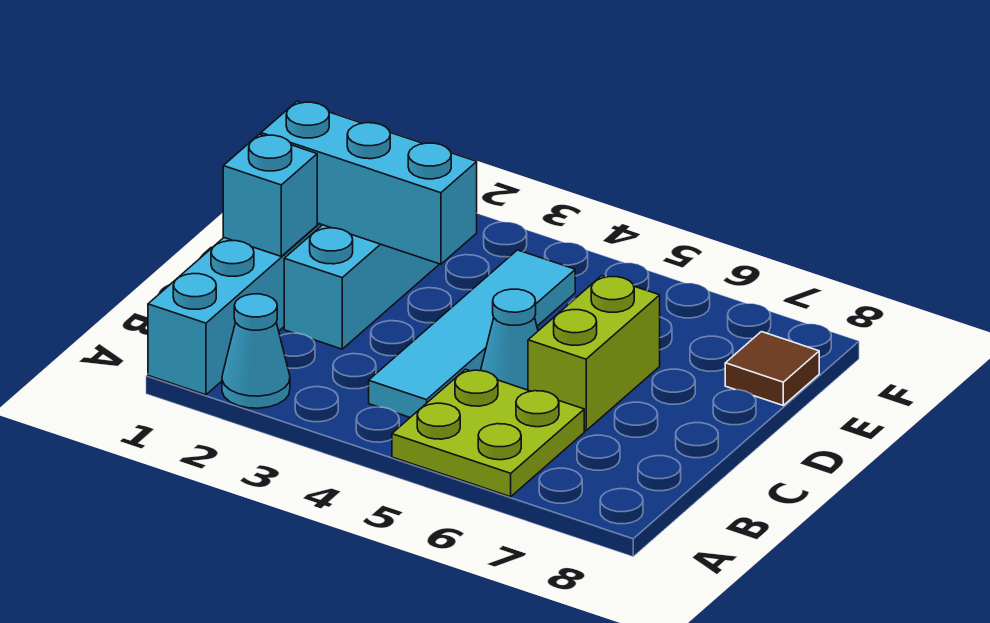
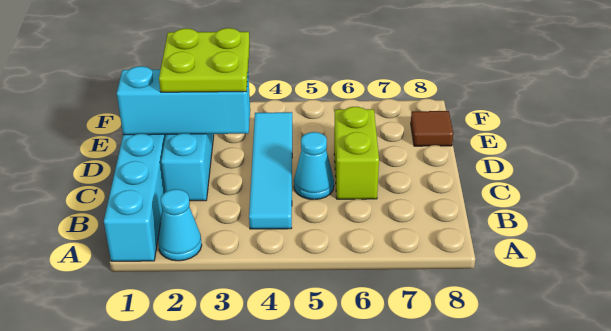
lime 2x2 plate [392,369,584,497] -> lime 2x2 plate moved to [159,28,250,92]
cyan 1x1 brick [223,134,317,256] -> none

